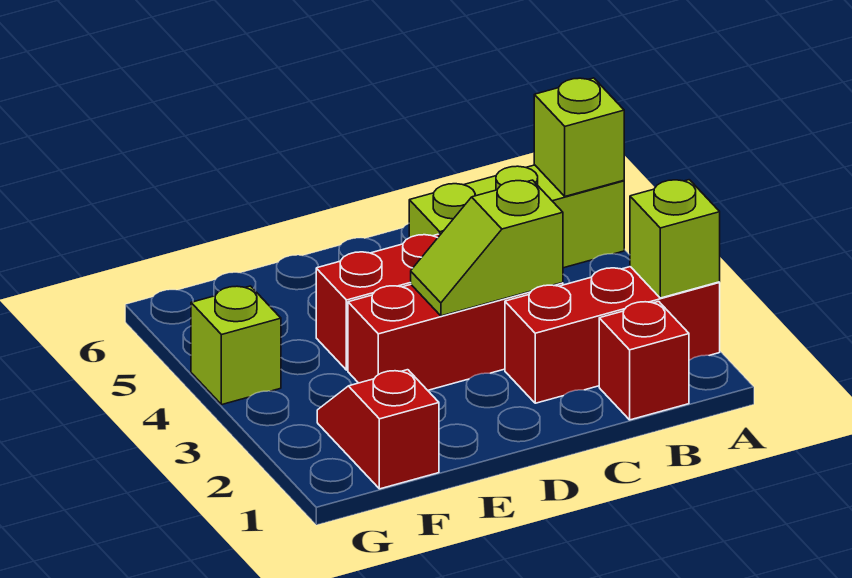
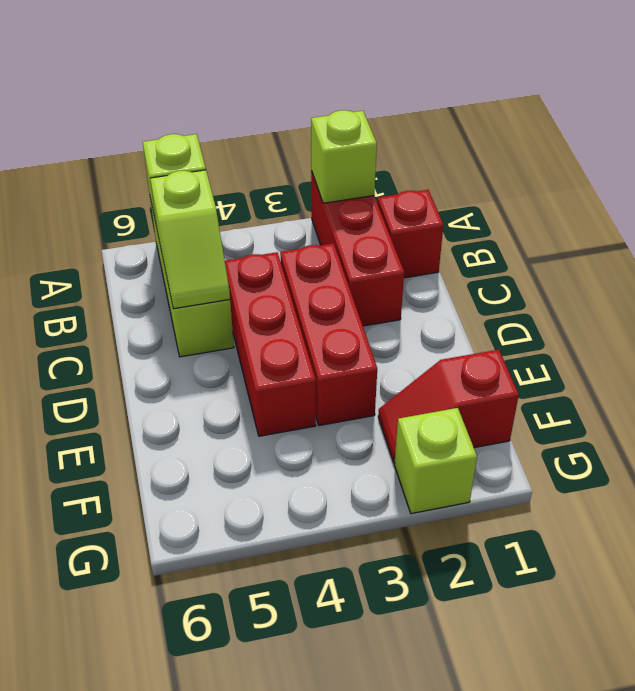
lime 1x2 slope [411,180,563,316] -> lime 1x2 slope moved to [150,170,230,309]
lime 1x1 brick [191,286,281,405] -> lime 1x1 brick moved to [394,408,477,514]

